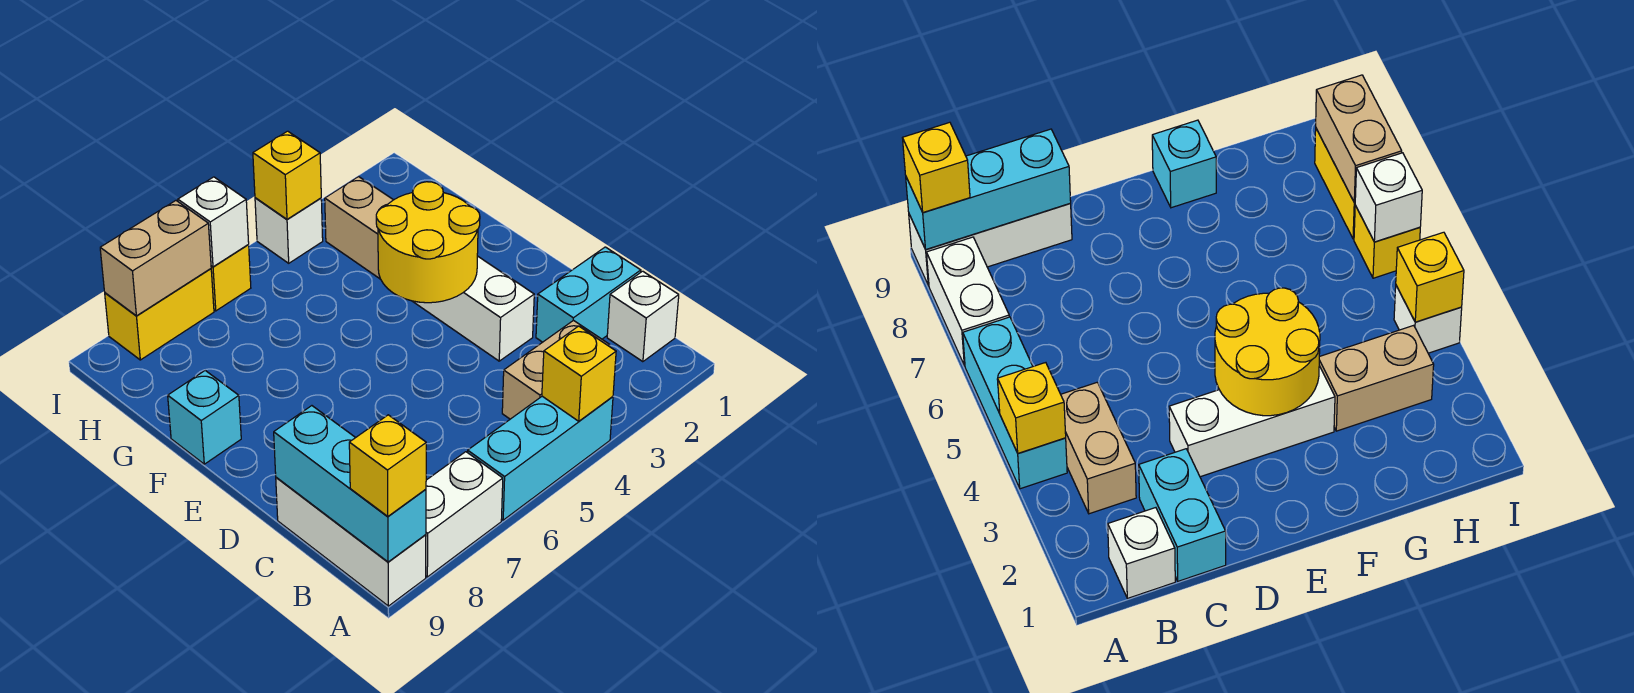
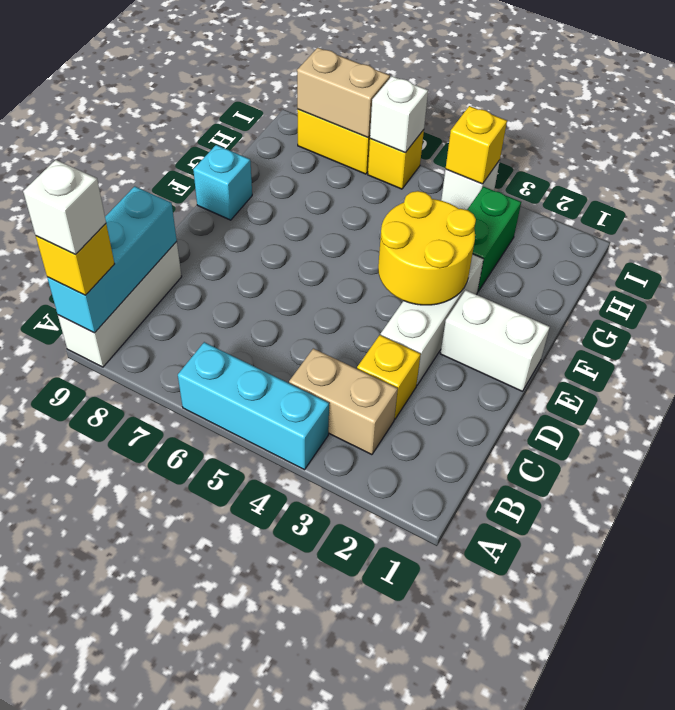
yellow 1x1 brick [542,326,616,421] -> yellow 1x1 brick moved to [357,335,421,419]
white 1x2 brick [426,452,503,577] -> white 1x2 brick moved to [440,290,550,391]
white 1x1 brick [607,271,679,362] -> white 1x1 brick moved to [23,160,106,254]
cyan 1x2 brick [536,247,641,342] -> none
tan 1x2 brick [325,177,393,279] -> green 1x2 brick [467,187,521,291]

